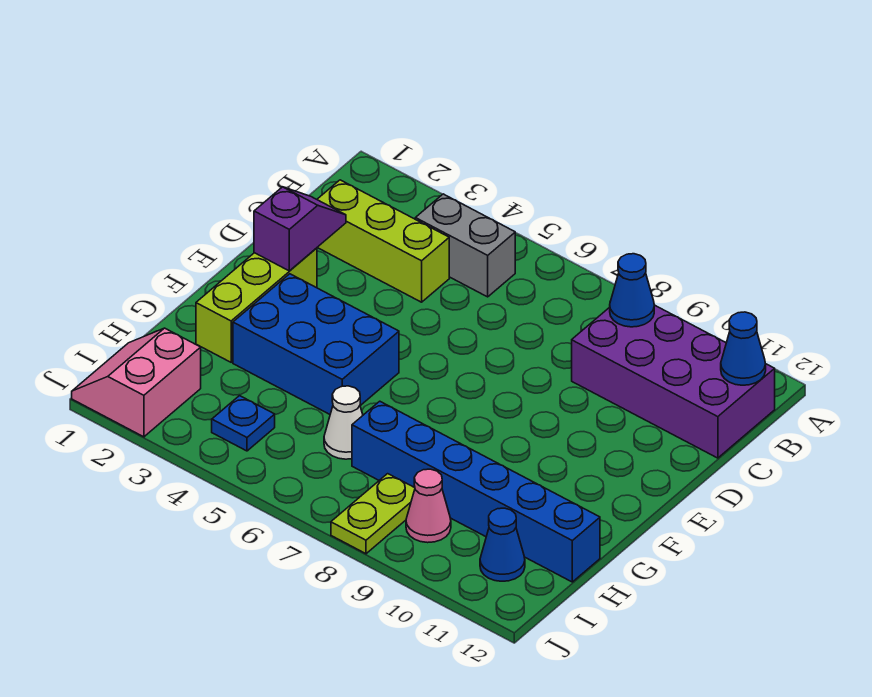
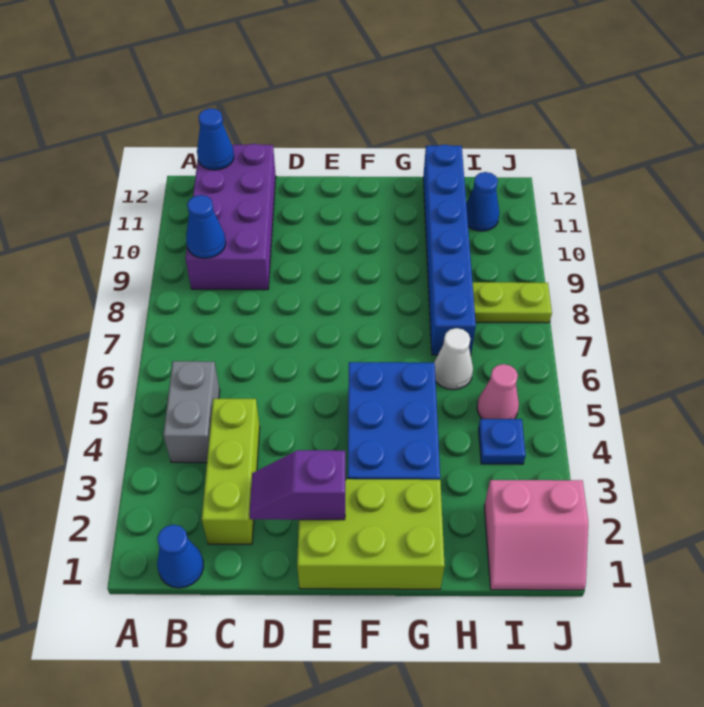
none -> blue 1x1 cone [157,525,204,588]
lime 1x3 brick [196,248,317,362] -> lime 2x3 brick [297,479,445,589]
pink 1x1 cone [406,469,451,543] -> pink 1x1 cone moved to [477,364,519,419]

